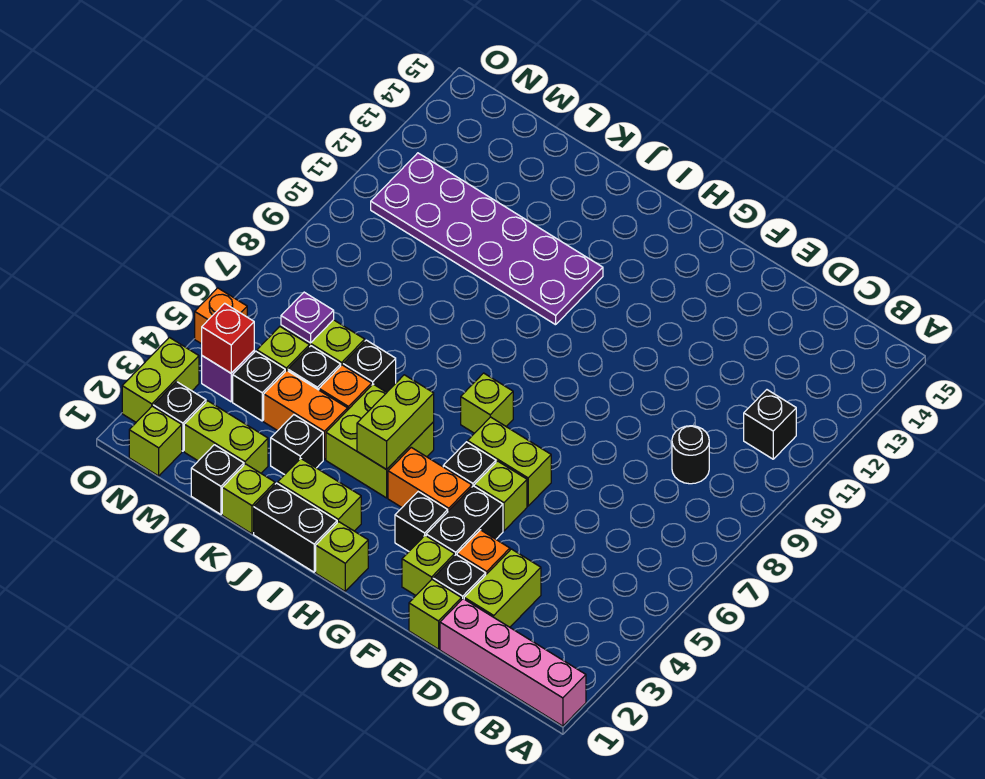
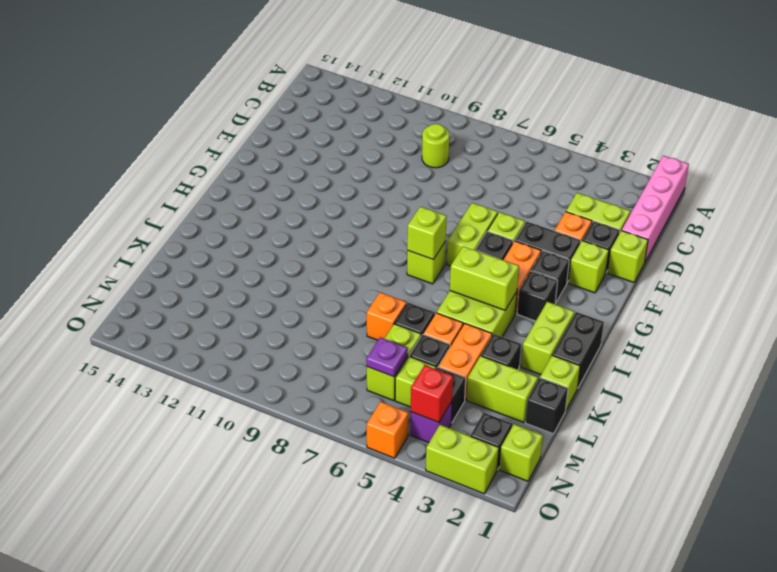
black 1x1 brick [744,390,796,459] -> black 1x1 brick moved to [517,271,558,321]
black 1x1 round brick [672,426,709,484] -> lime 1x1 round brick [422,124,449,168]
lime 1x1 brick [316,522,368,591] -> lime 1x1 brick moved to [407,207,447,260]
purple 2x6 plate [371,153,603,325] -> none
none -> orange 1x1 brick [367,292,406,340]
lime 1x2 brick [184,401,268,473] -> lime 1x2 brick turned to [467,356,538,422]

